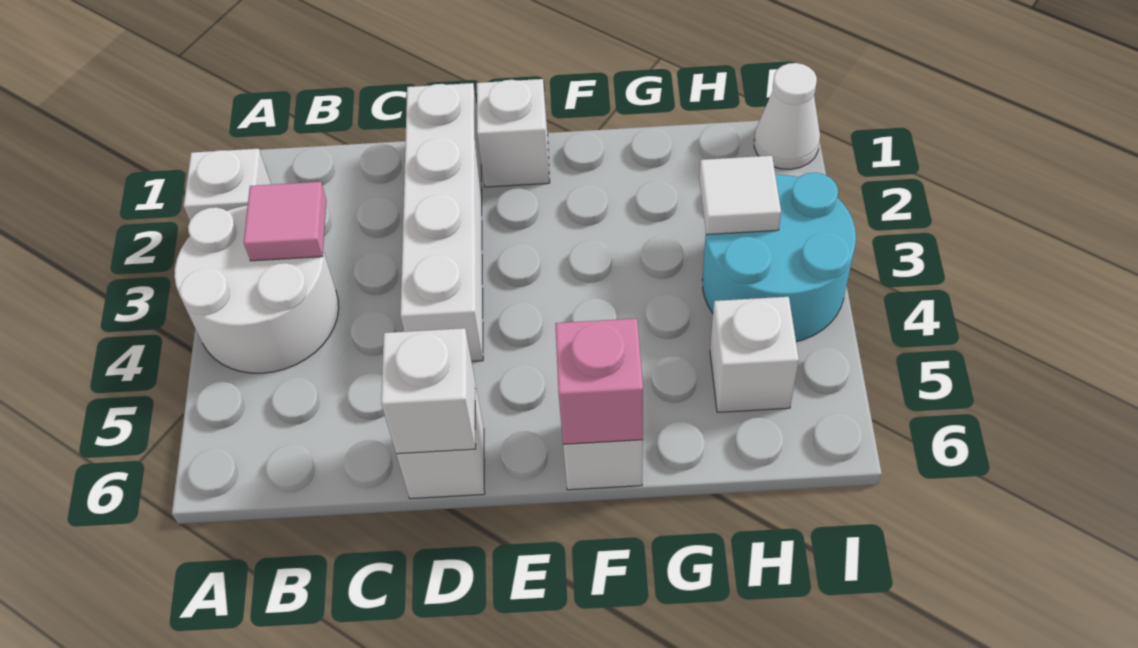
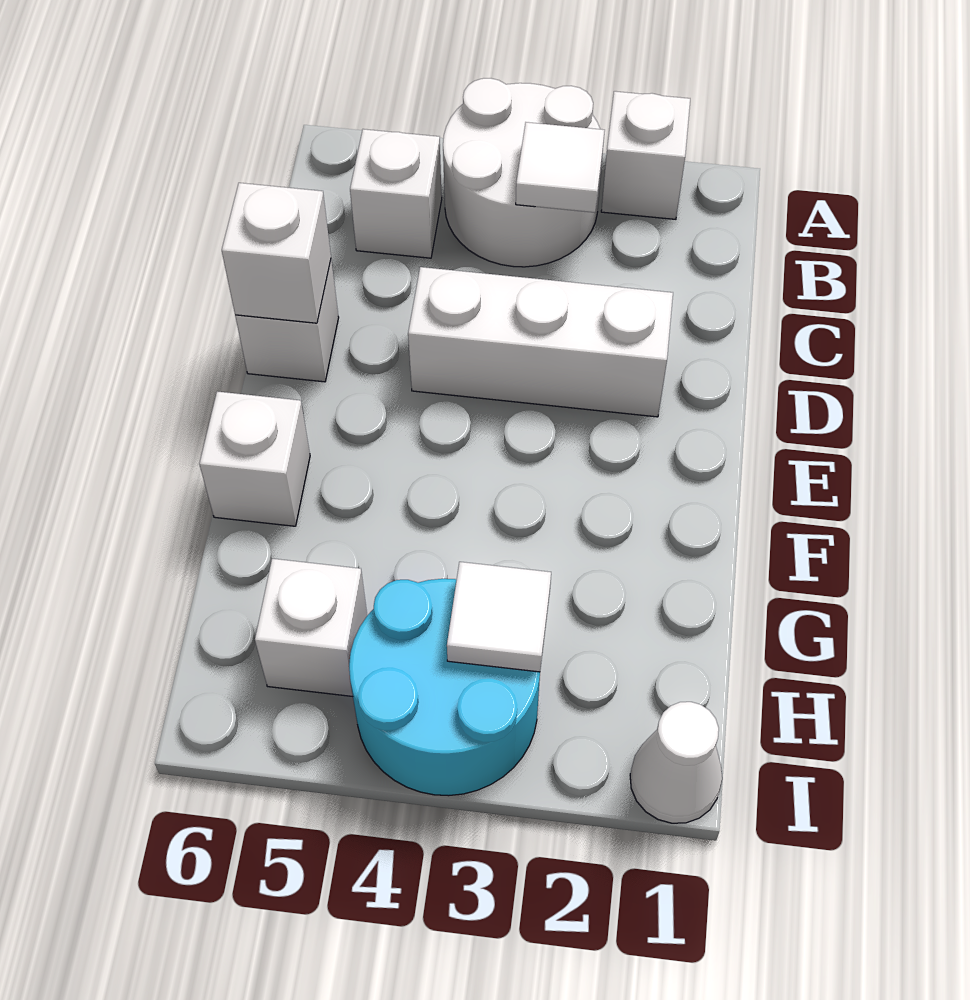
pink 1x1 tile [244,182,326,261] -> white 1x1 tile [516,122,605,212]
white 1x4 brick [400,83,483,361] -> white 1x3 brick [408,267,673,417]
white 1x1 brick [477,79,550,187] -> white 1x1 brick moved to [350,129,442,258]
pink 1x1 brick [555,318,643,444] -> none

